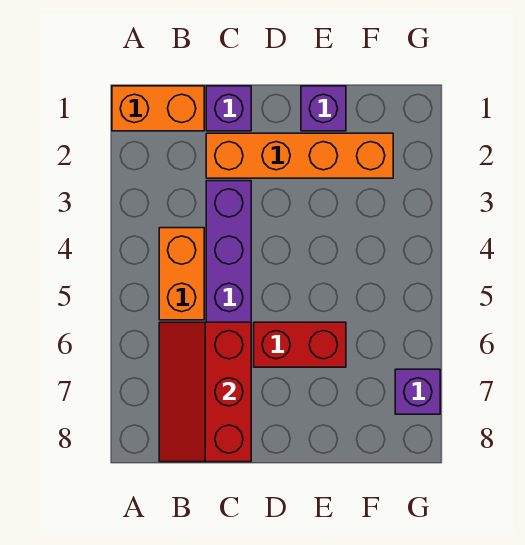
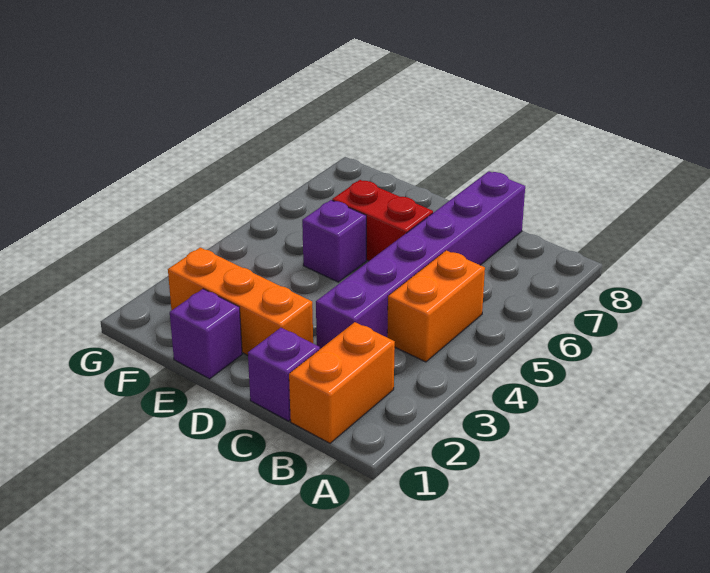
orange 1x2 brick [112,86,204,131] -> orange 1x2 brick turned to [289,322,395,443]
red 2x3 slope [159,322,251,462] -> none
orange 1x4 brick [206,133,393,178] -> orange 1x3 brick [168,248,313,355]
purple 1x1 brick [395,369,440,414] -> purple 1x1 brick moved to [302,200,366,282]

